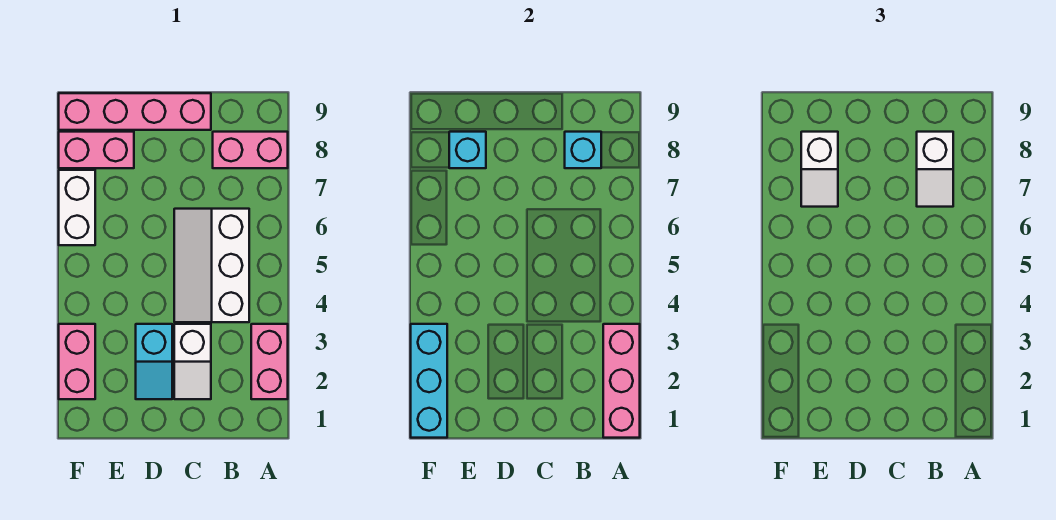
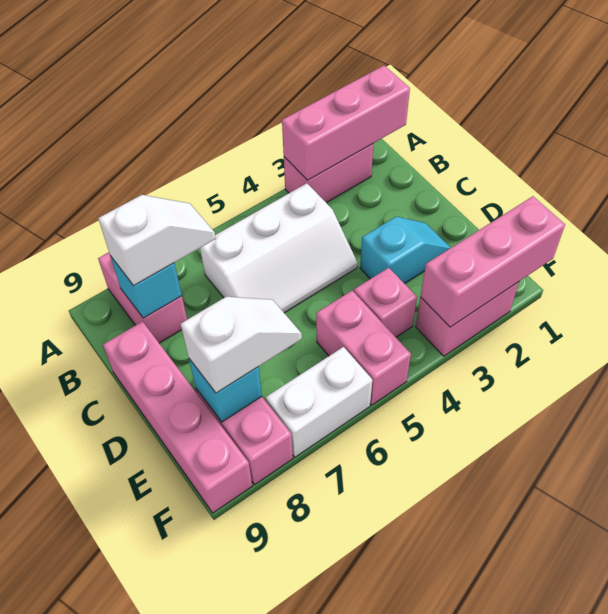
white 1x2 slope [174,324,211,399] -> none
none -> pink 1x1 brick [354,268,417,337]
none -> pink 1x2 brick [316,291,411,405]
cyan 1x3 brick [411,324,447,438] -> pink 1x3 brick [420,196,565,327]

